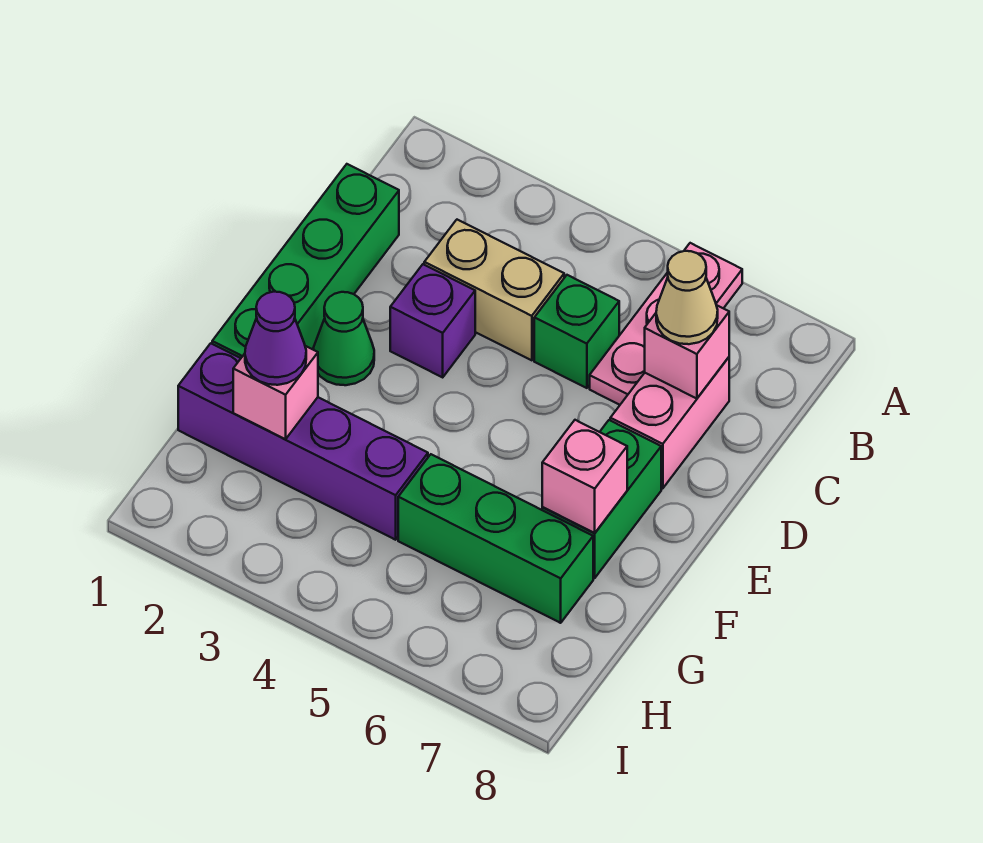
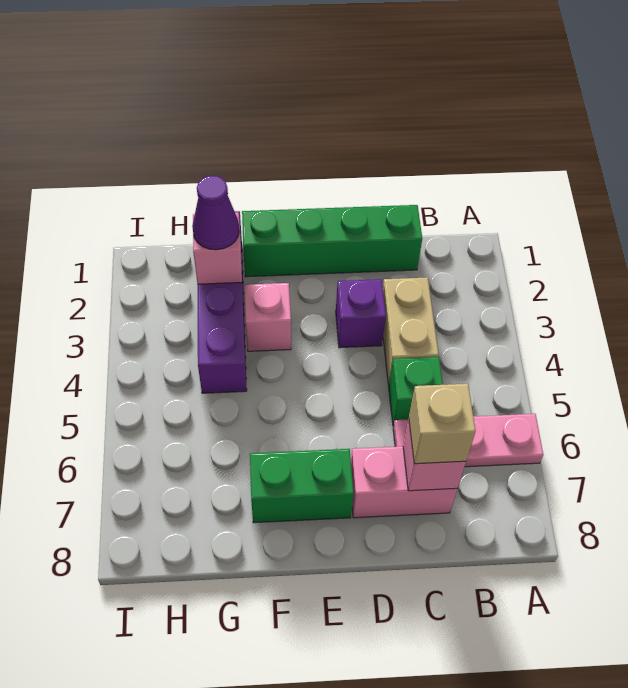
tan 1x1 cone [656,251,718,344] -> tan 1x1 brick [409,384,476,464]
green 1x1 cone [314,292,374,385] -> none
pink 1x1 brick [542,420,627,533] -> pink 1x1 brick moved to [244,283,291,351]
green 1x3 brick [398,454,593,623] -> none

